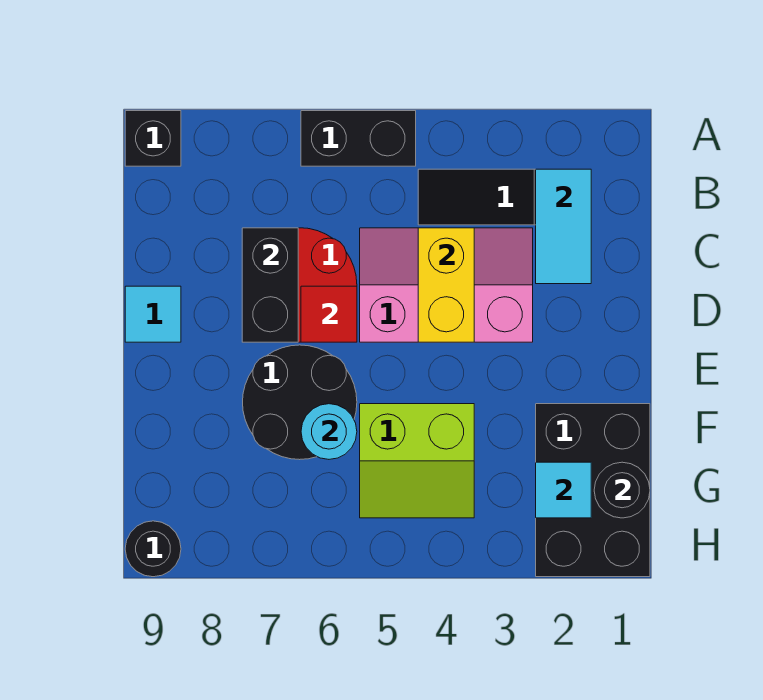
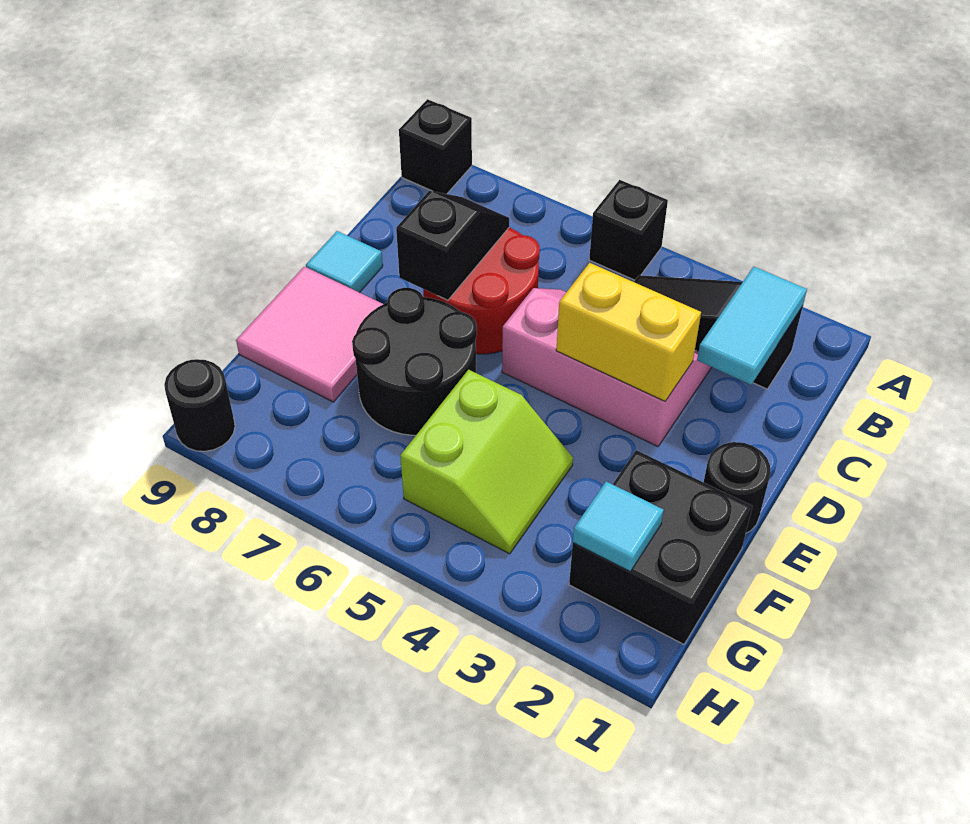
black 1x2 brick [301,111,416,166] -> black 1x1 brick [589,180,668,280]
yellow 1x2 brick [418,228,474,342] -> yellow 1x2 brick turned to [556,263,701,401]
black 1x2 brick [242,228,298,342] -> black 1x2 slope [396,191,509,300]
red 1x1 tile [301,286,357,342] -> none
none -> pink 2x2 tile [236,267,383,402]
black 2x3 brick [536,404,650,577] -> black 2x2 brick [569,450,752,644]
lime 2x2 slope [360,404,474,518] -> lime 2x2 slope turned to [400,370,573,554]
cyan 1x1 round brick [301,404,357,459] -> none
black 1x1 round brick [594,462,650,518] -> black 1x1 round brick moved to [704,442,771,533]

